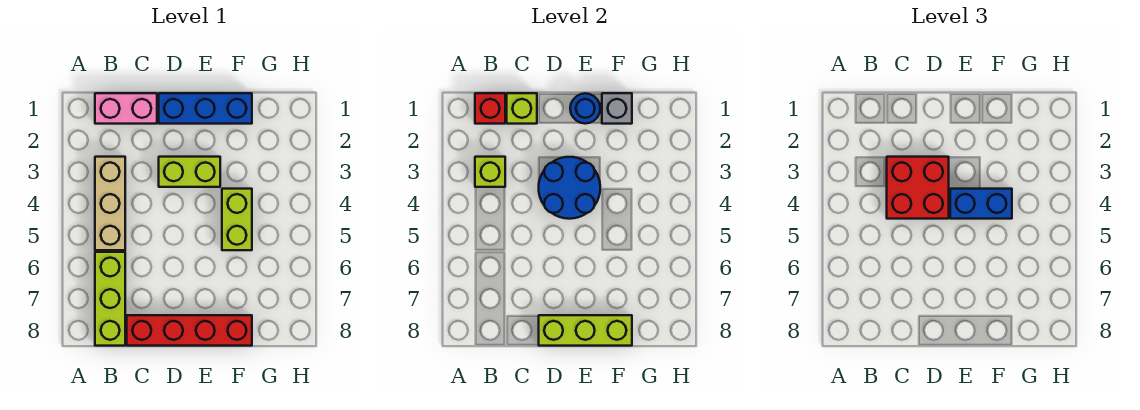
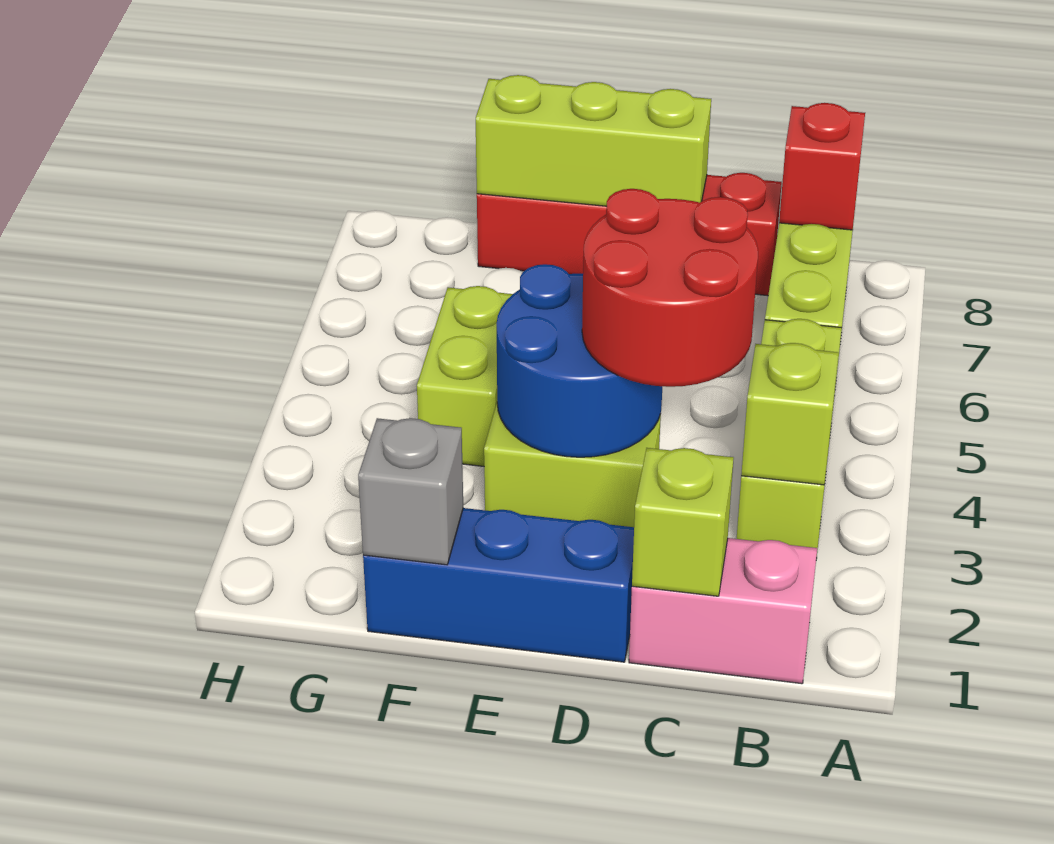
red 1x1 brick [475,93,505,124] -> red 1x1 brick moved to [779,103,865,230]
tan 1x3 brick [95,157,125,250] -> lime 1x3 brick [737,319,842,559]
red 2x2 brick [887,157,949,219] -> red 2x2 round brick [582,189,758,387]
blue 1x1 round brick [570,93,600,124] -> none
blue 1x2 brick [950,189,1012,219] -> none

